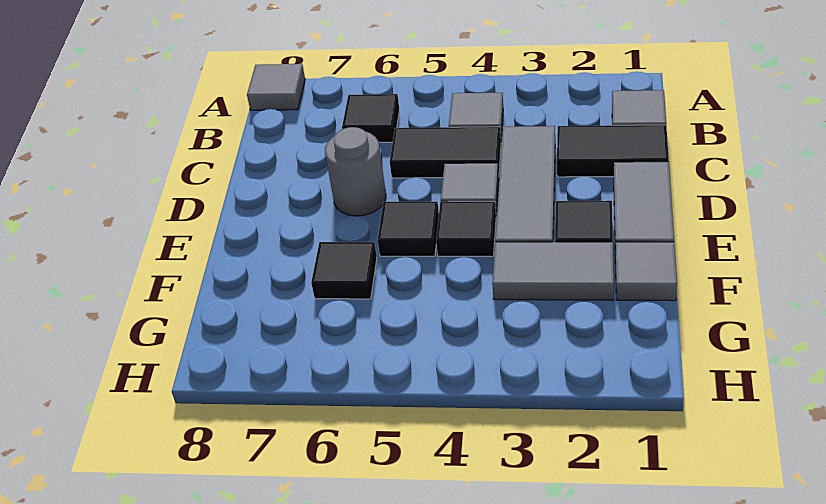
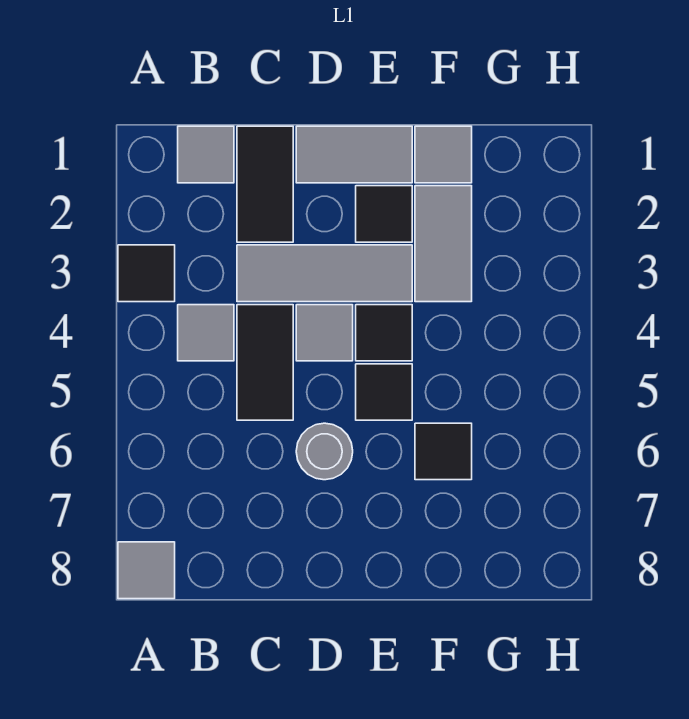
black 1x1 tile [342,94,399,142] -> black 1x1 tile moved to [118,245,175,302]

